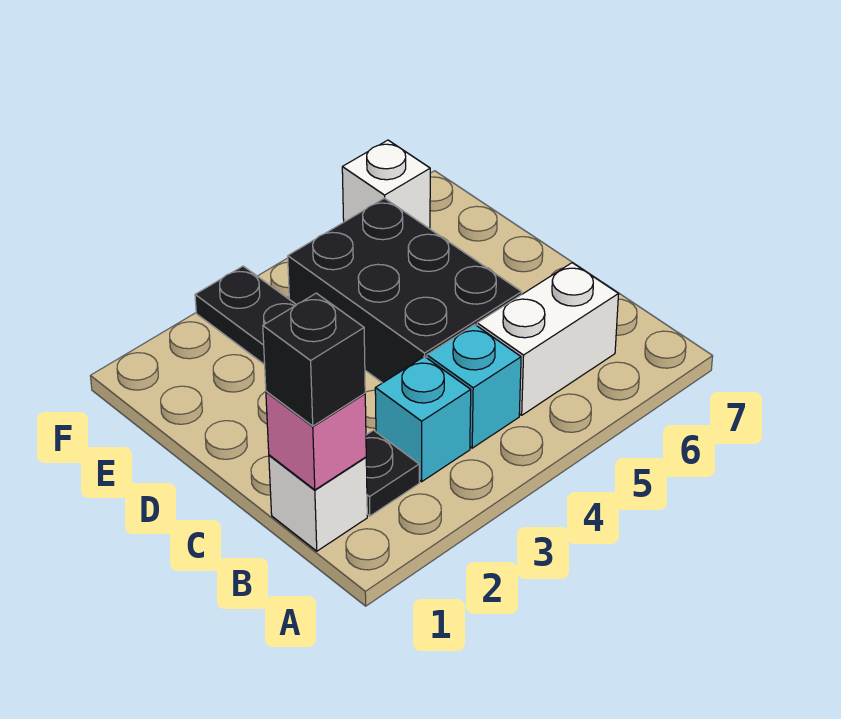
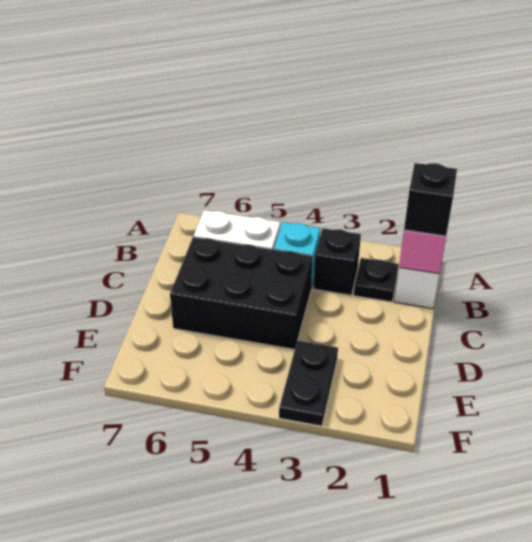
cyan 1x1 brick [375,356,471,482] -> black 1x1 brick [313,228,361,295]
black 2x3 brick [288,198,522,383] -> black 2x3 brick turned to [170,237,313,349]
white 1x1 brick [342,140,430,228] -> none

